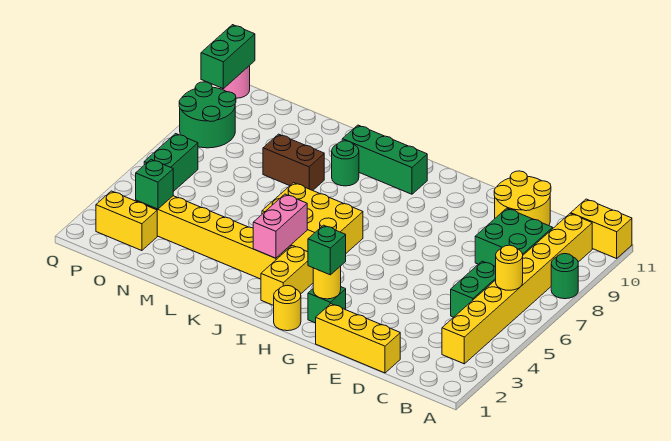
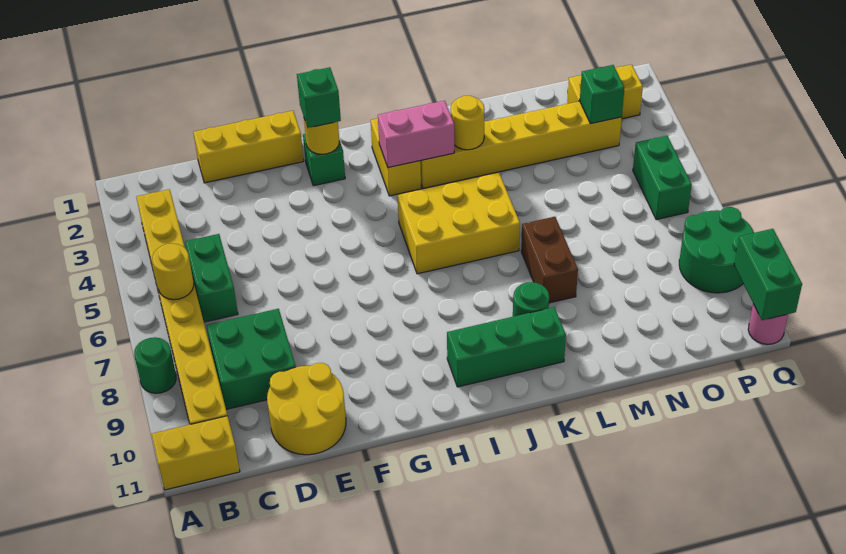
yellow 1x1 round brick [274,286,301,331] -> yellow 1x1 round brick moved to [451,96,485,150]
pink 1x2 brick [253,194,307,258] -> pink 1x2 brick turned to [378,101,454,168]
brown 1x2 brick [263,134,324,190] -> brown 1x2 brick turned to [521,217,578,303]

